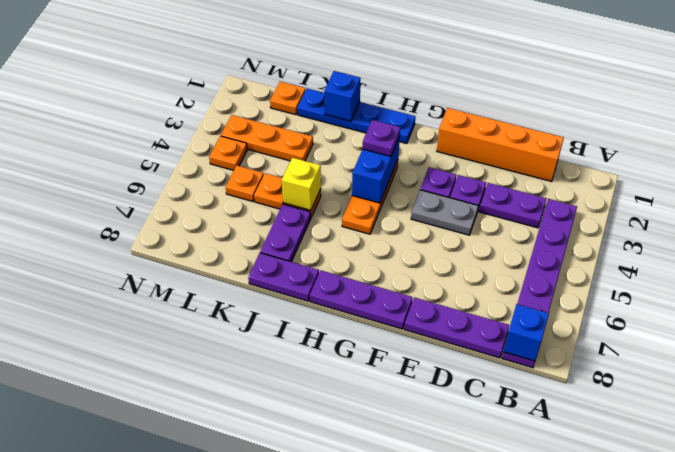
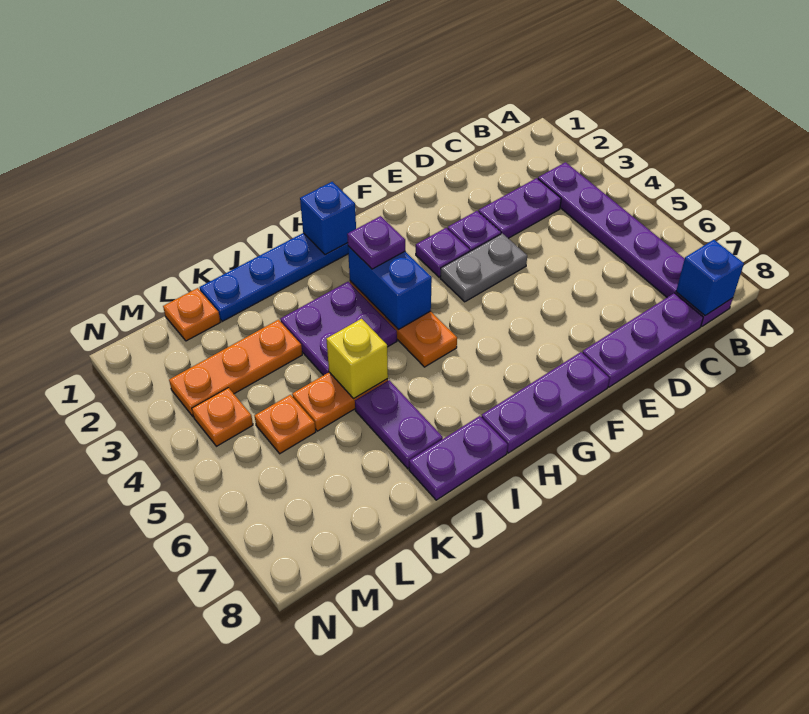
orange 1x4 brick [437,108,564,182] -> none
none -> purple 2x2 plate [280,282,397,375]
blue 1x1 brick [324,71,361,121] -> blue 1x1 brick moved to [300,182,356,255]

